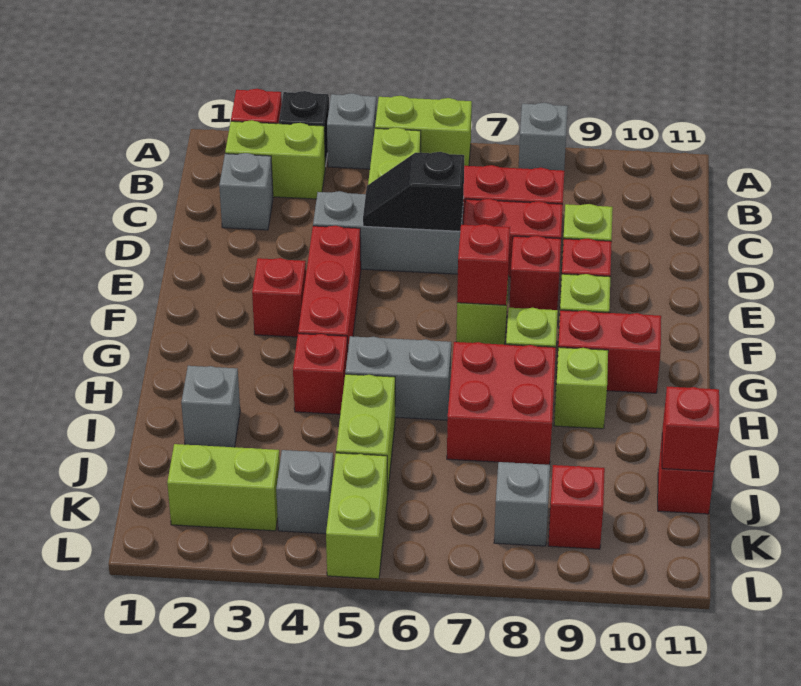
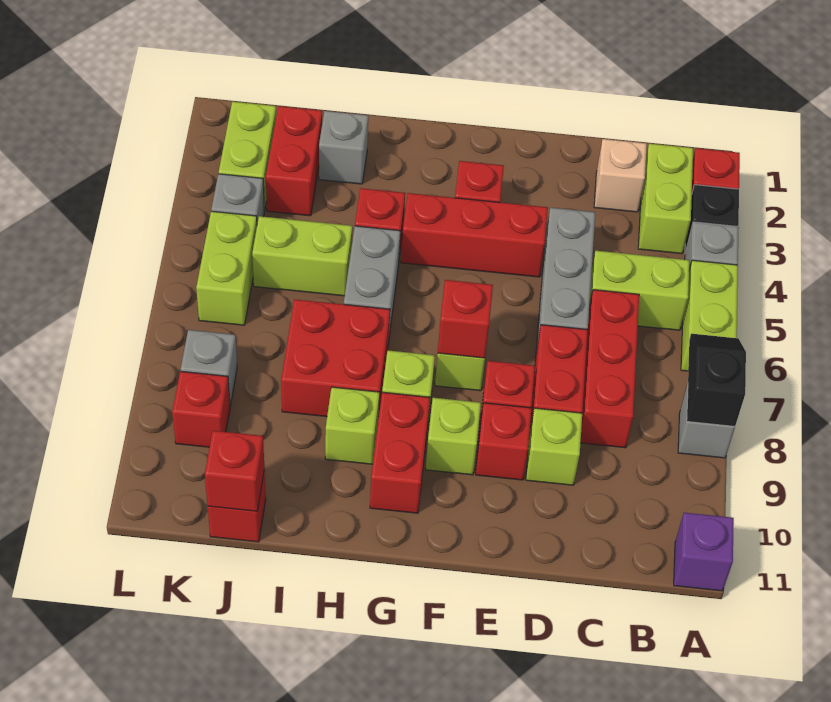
none -> purple 1x1 brick [674,513,734,591]
grey 1x1 brick [219,153,273,230] -> tan 1x1 brick [594,139,647,212]
black 1x2 slope [363,152,464,231] -> black 1x2 slope moved to [687,334,746,427]
none -> red 1x2 brick [266,106,322,216]
lime 1x2 brick [326,453,387,579] -> lime 1x2 brick turned to [196,211,257,325]

